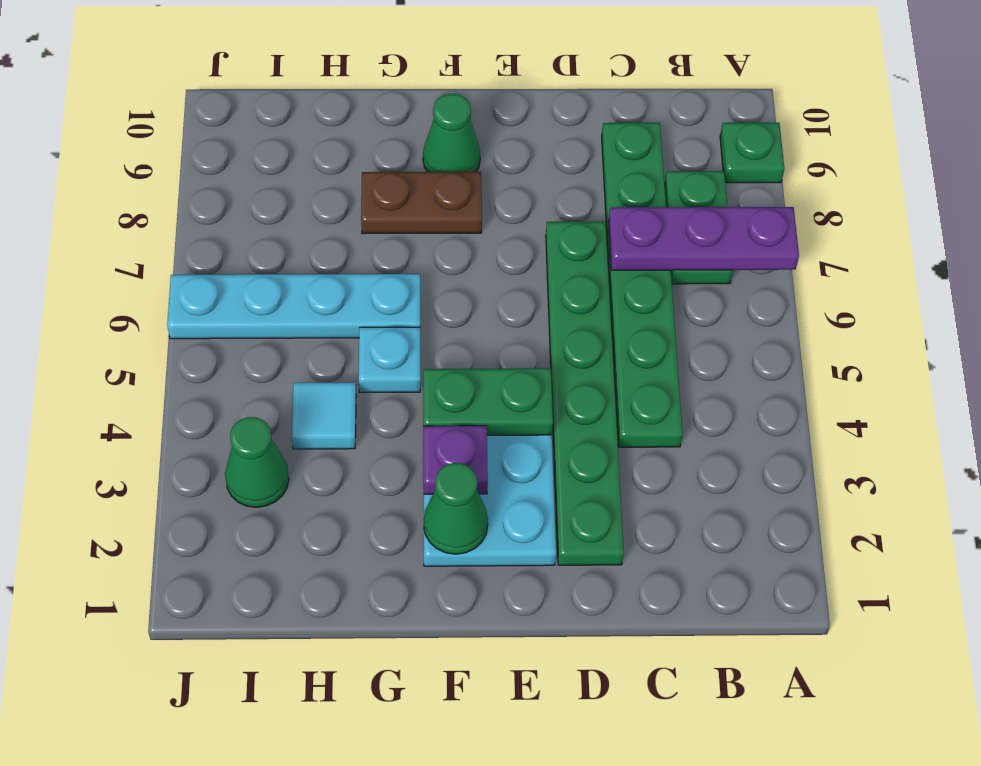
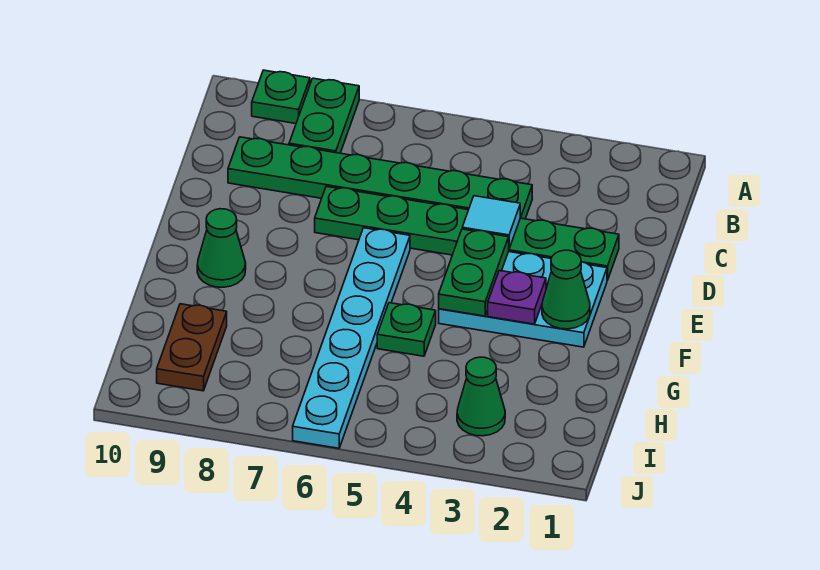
purple 1x3 plate [609,207,799,270] -> none
green 1x2 plate [665,171,733,284] -> green 1x2 plate turned to [289,78,359,153]
brown 1x2 plate [361,172,482,234] -> brown 1x2 plate moved to [157,304,227,391]
cyan 1x1 plate [359,327,420,392] -> green 1x1 plate [377,303,436,356]
cyan 1x4 plate [167,274,420,339] -> cyan 1x6 plate [293,228,410,448]
cyan 1x1 tile [292,383,356,449] -> cyan 1x1 tile moved to [462,196,520,248]

